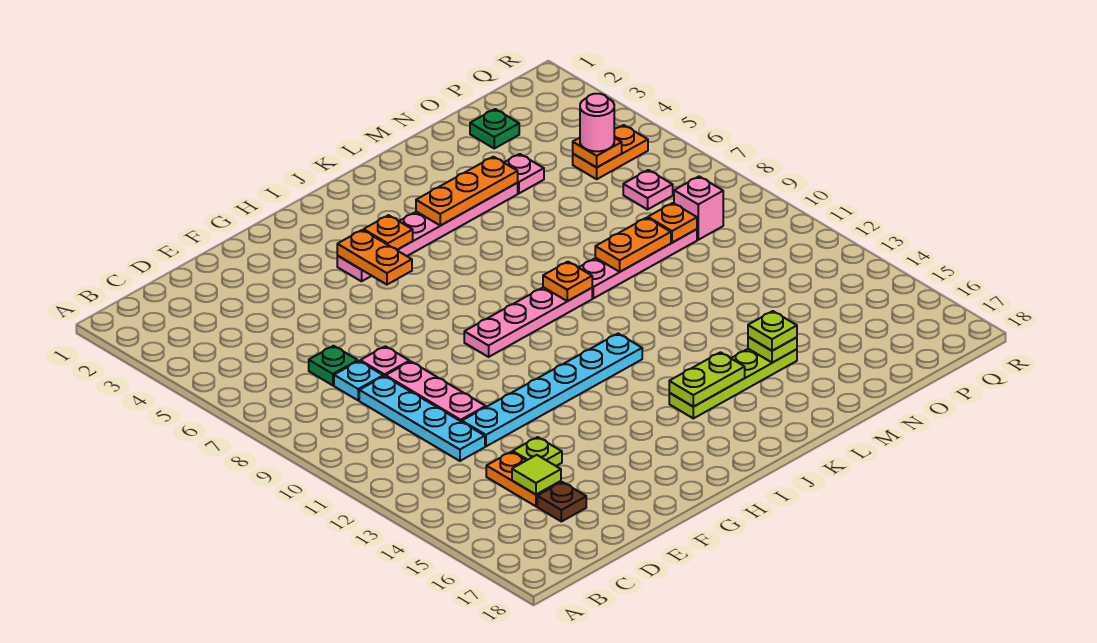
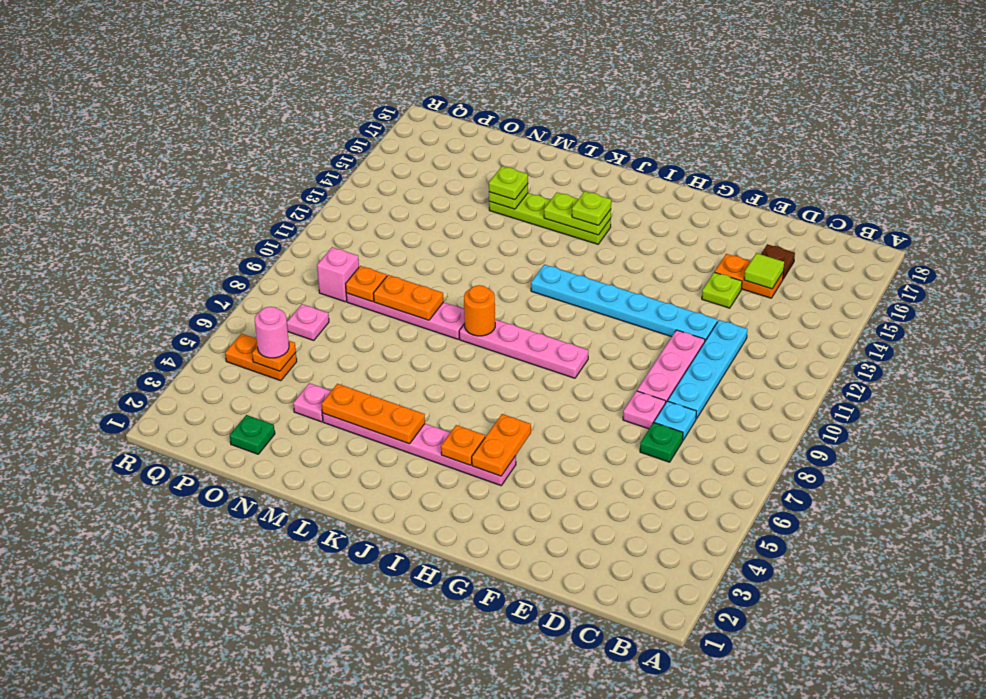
orange 1x2 plate [486,452,561,506] -> orange 1x2 plate turned to [715,254,783,298]
none -> lime 1x1 plate [572,191,611,225]
orange 1x1 plate [543,262,592,301] -> orange 1x1 round brick [464,285,495,336]

